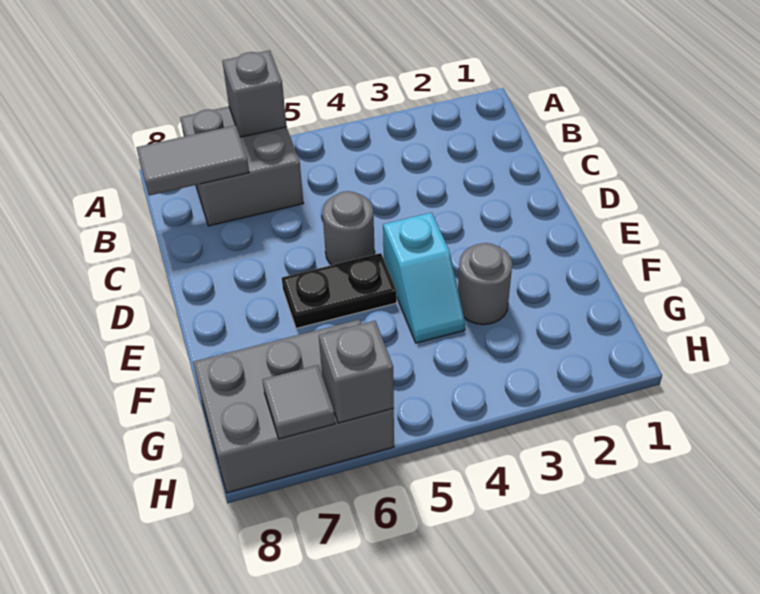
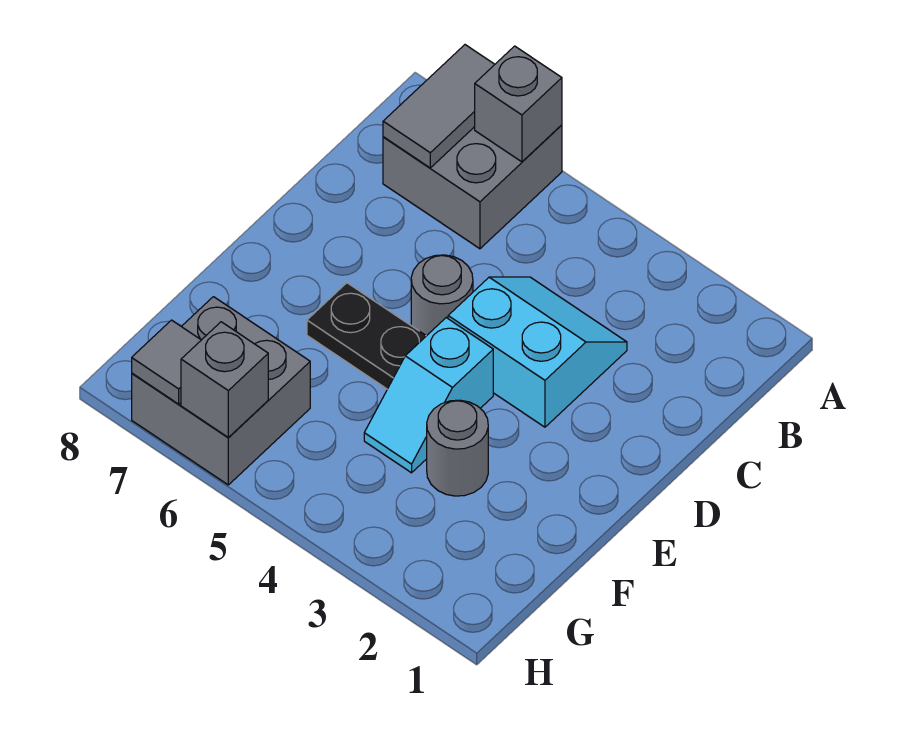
grey 1x2 tile [136,125,249,196] -> grey 1x2 tile turned to [383,45,495,168]
none -> cyan 2x2 slope [448,277,627,427]
grey 2x3 brick [193,320,394,493] -> grey 2x2 brick [132,297,310,485]

